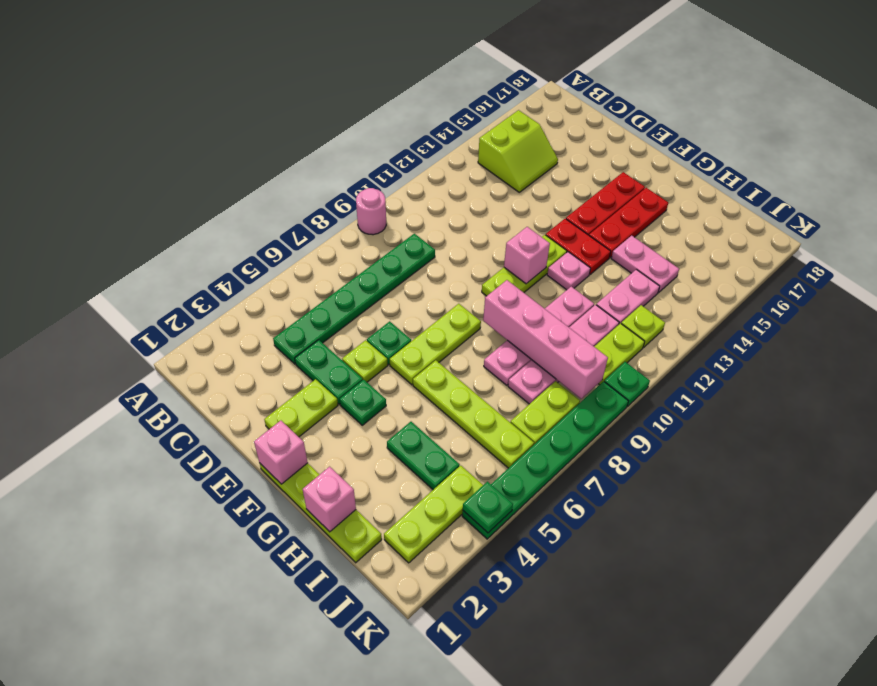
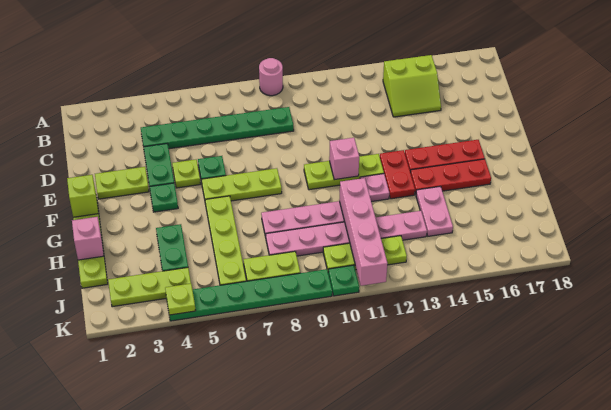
pink 1x1 brick [254,421,308,484] -> lime 1x1 brick [67,175,98,217]
pink 1x4 brick [483,280,608,399] -> pink 1x4 brick moved to [339,178,387,286]
green 1x1 plate [463,482,513,533] -> lime 1x1 plate [165,284,196,315]

